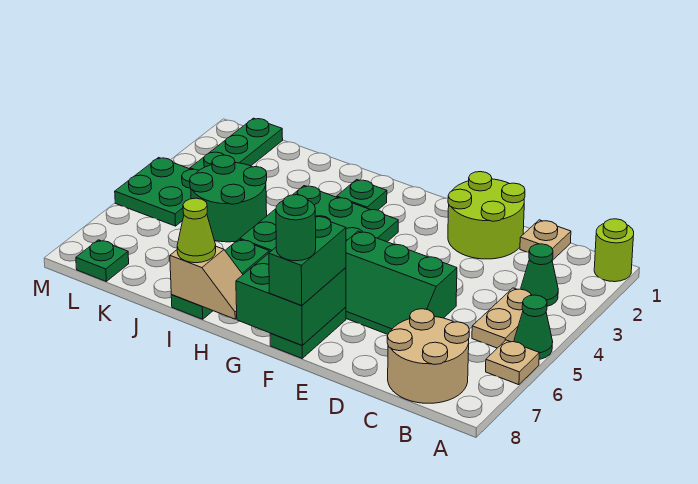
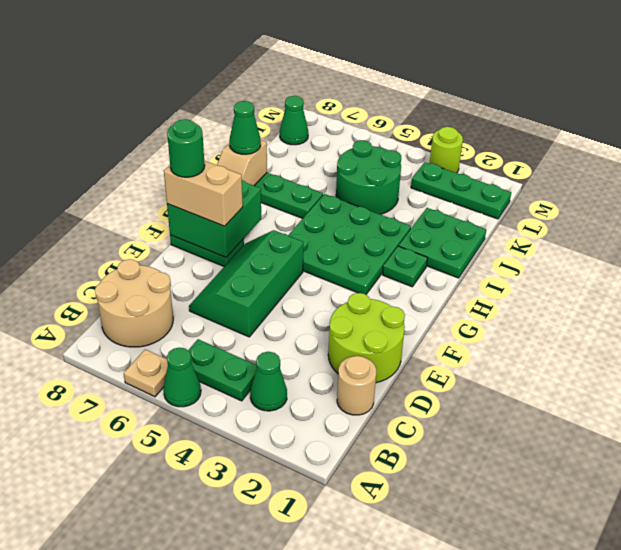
lime 1x1 round brick [594,219,634,282] -> lime 1x1 round brick moved to [429,127,463,173]
tan 1x2 plate [472,288,532,348] -> green 1x2 plate [188,339,257,401]
tan 1x1 plate [520,220,571,260] -> tan 1x1 round brick [337,356,376,415]
green 1x2 brick [269,216,346,306] -> tan 1x2 brick [164,161,243,226]
lime 1x1 cone [177,198,216,263] -> green 1x1 cone [229,101,261,154]
green 2x2 plate [115,157,199,226] -> green 2x2 plate moved to [399,208,486,278]
green 1x1 plate [76,240,129,281] -> green 1x1 cone [280,96,308,145]

